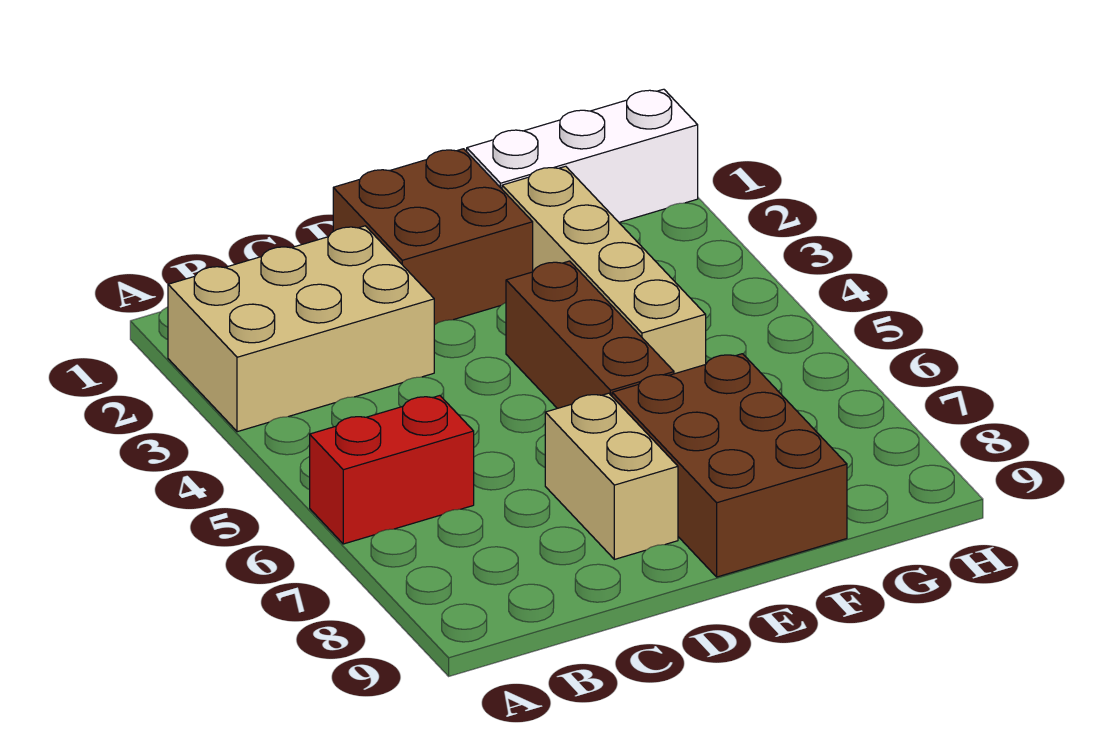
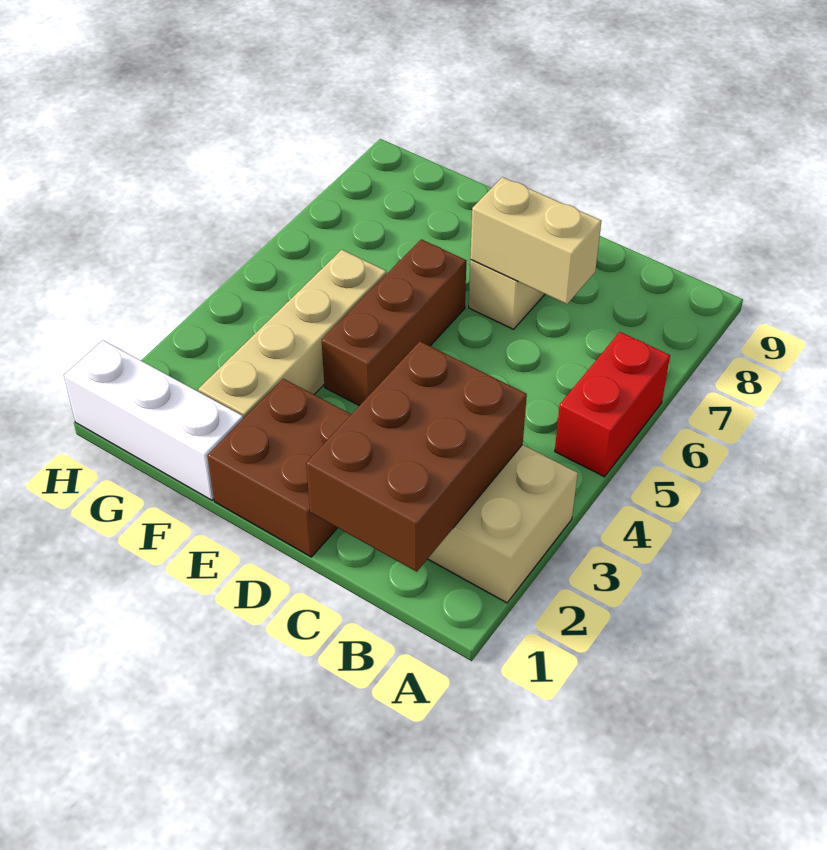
red 1x2 brick [310,396,474,544] -> red 1x2 brick turned to [555,332,670,477]
none -> tan 1x2 brick [470,177,601,304]
brown 2x3 brick [612,354,847,577] -> brown 2x3 brick moved to [306,341,527,572]

